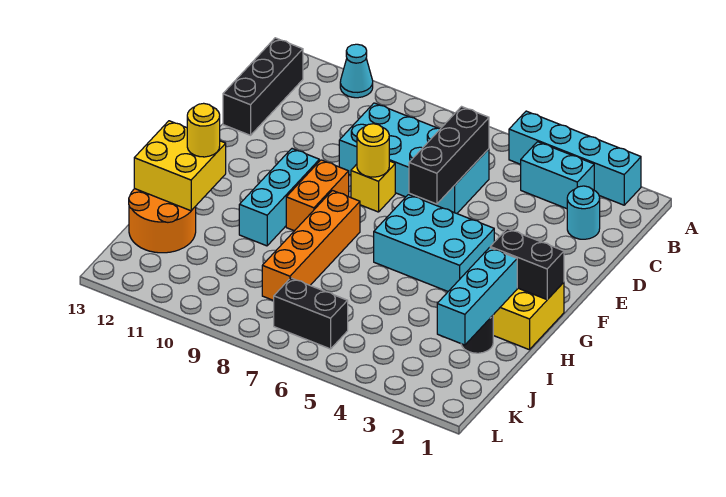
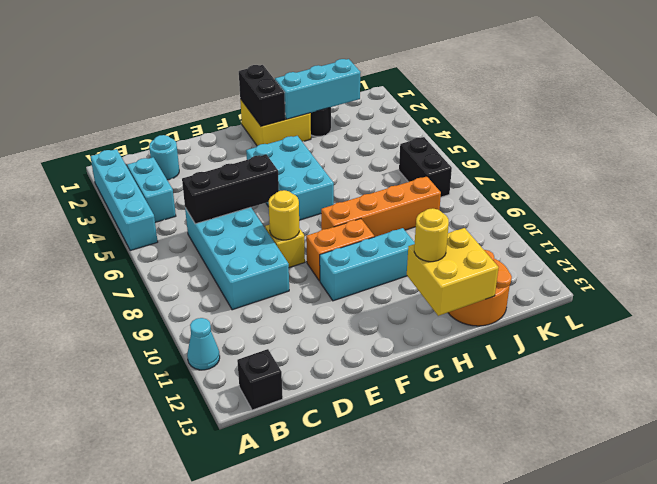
black 1x3 brick [223,38,303,135] -> black 1x1 brick [237,349,283,410]

